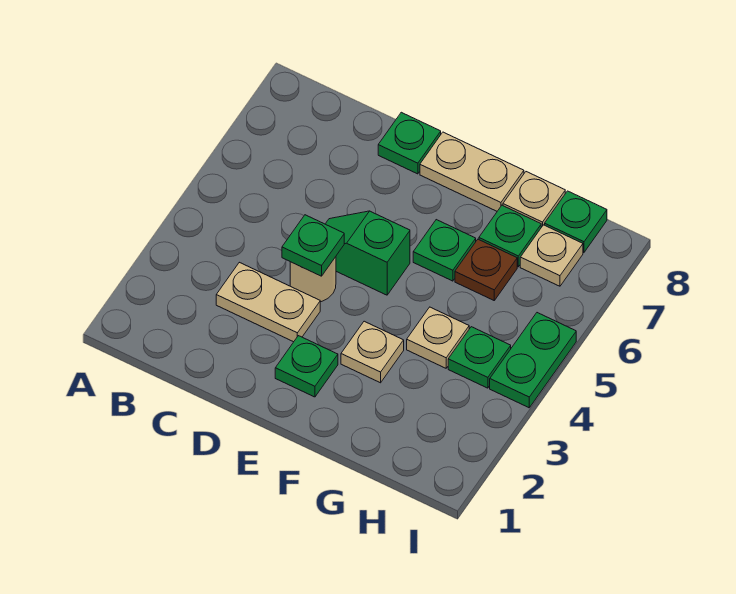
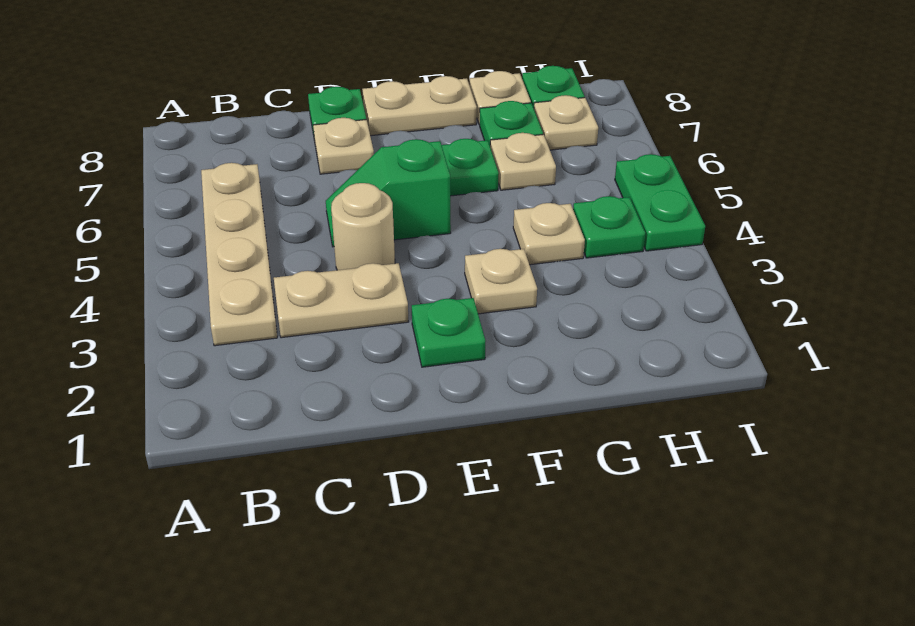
none -> tan 1x4 plate [201,163,277,346]
green 1x1 plate [282,215,344,276] -> none
none -> tan 1x1 plate [313,118,374,174]
brown 1x1 plate [455,239,517,300] -> tan 1x1 plate [490,133,556,190]

